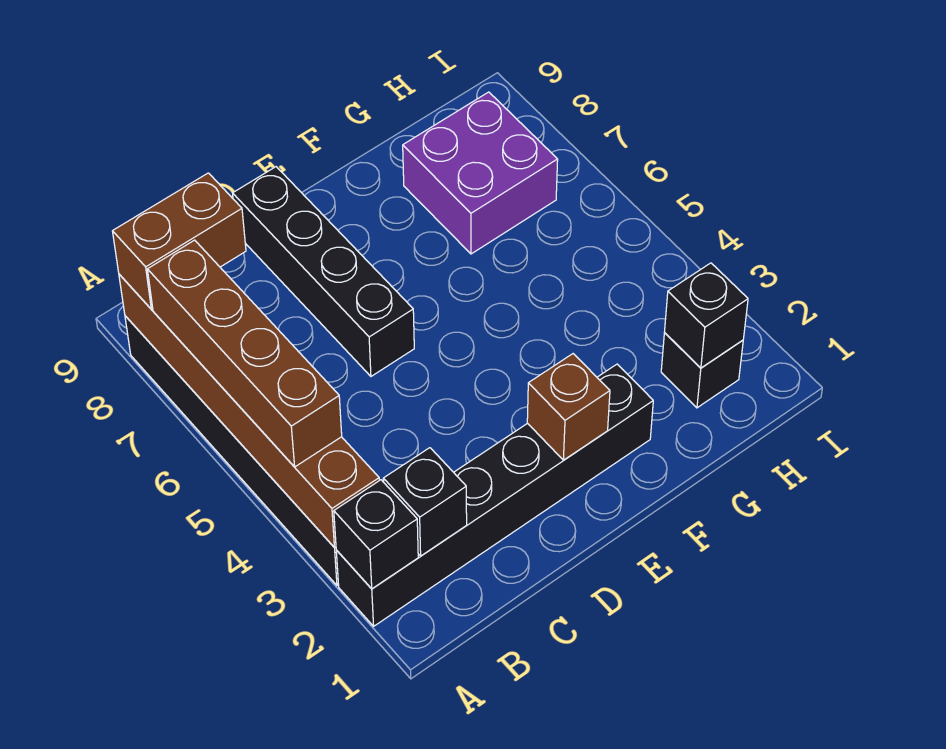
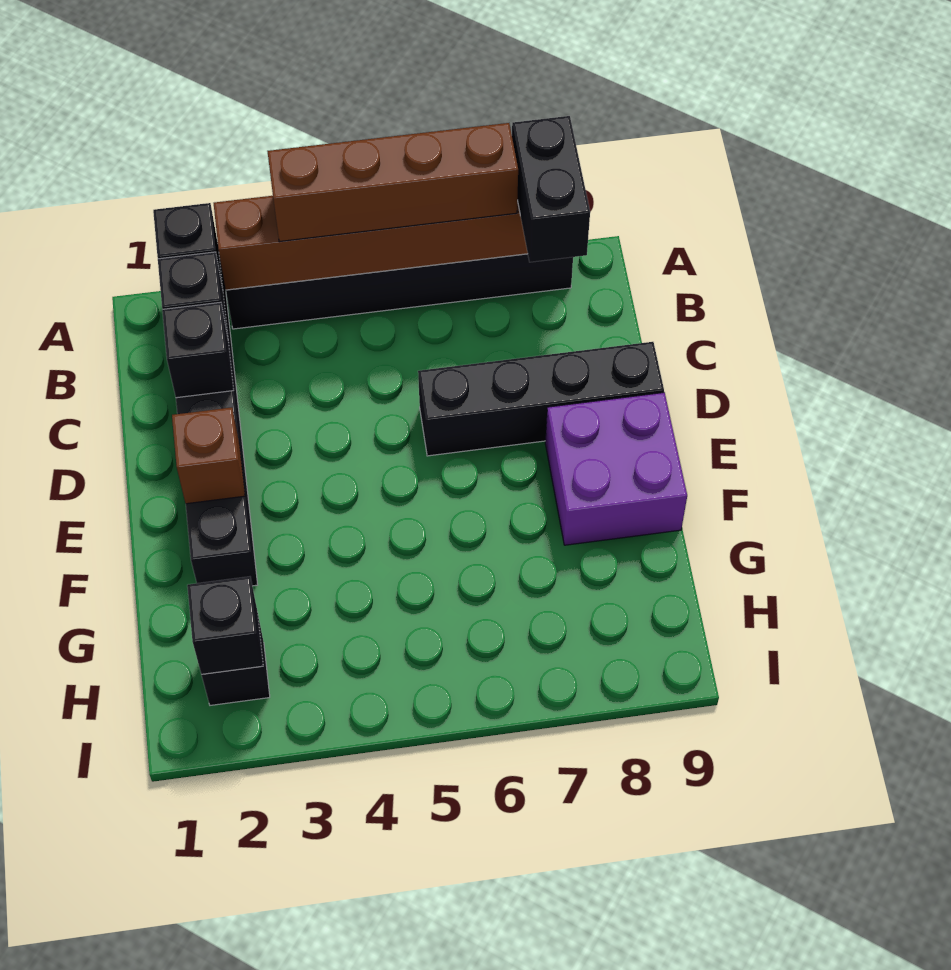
brown 1x2 brick [113,173,246,309] -> black 1x2 brick [512,116,590,262]
none -> black 1x1 brick [162,302,234,398]
purple 2x2 brick [403,92,558,254] -> purple 2x2 brick moved to [545,393,687,545]

